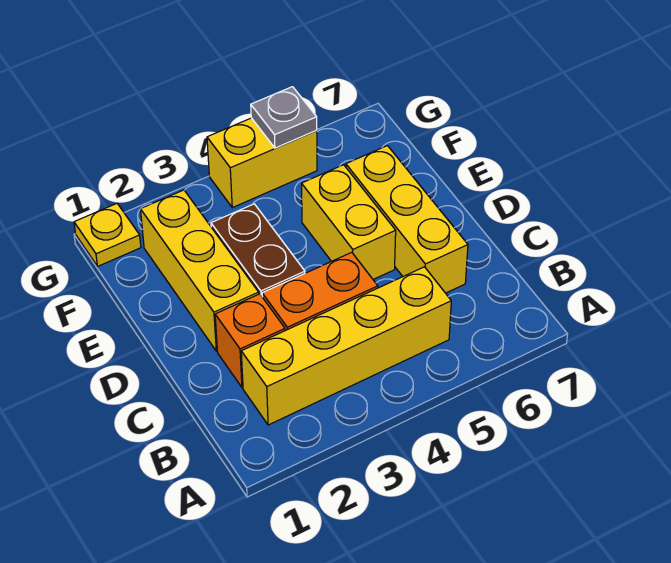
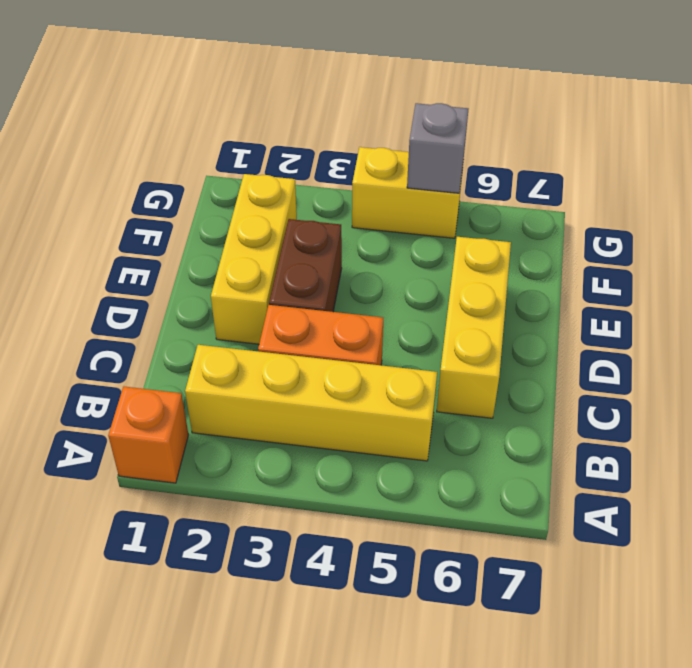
orange 1x1 brick [215,294,285,388] -> orange 1x1 brick moved to [108,387,188,483]
yellow 1x2 brick [302,165,396,279] -> none
yellow 1x1 plate [74,204,141,266] -> none
grey 1x1 plate [251,87,317,148] -> grey 1x1 brick [407,103,468,193]

